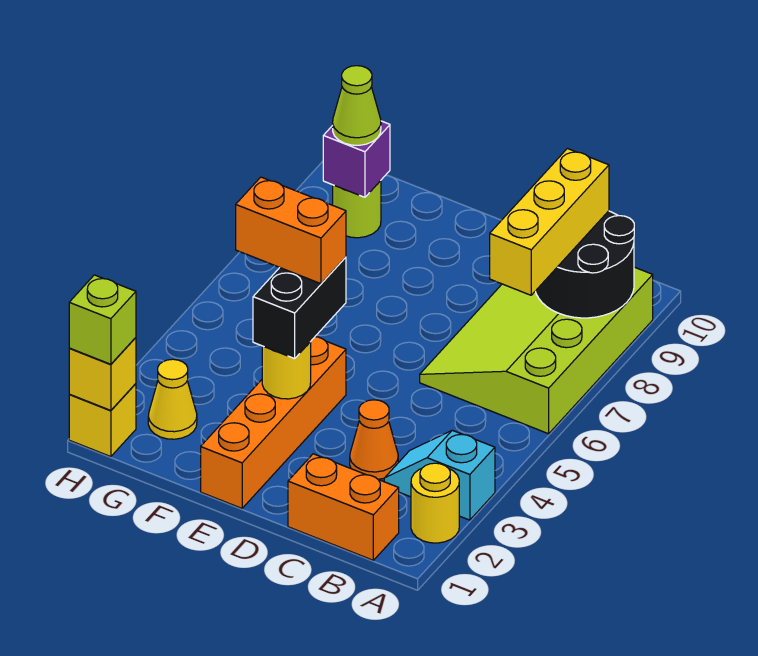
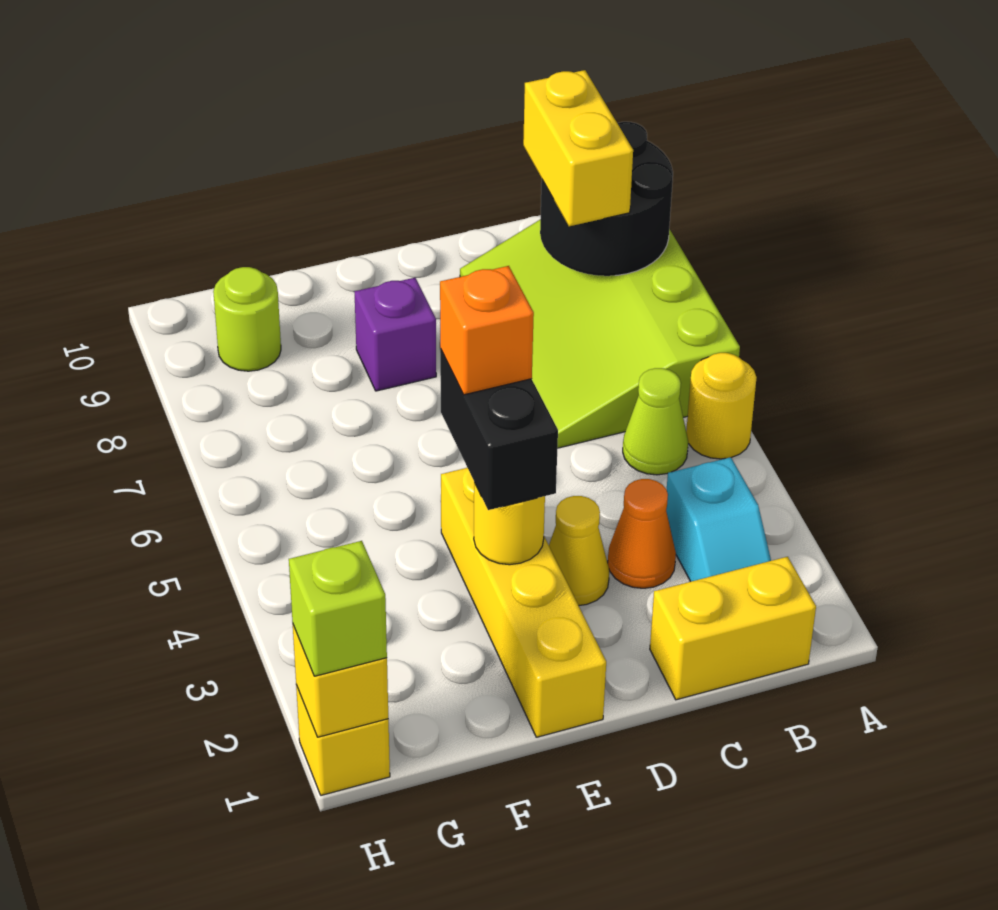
yellow 1x1 round brick [411,463,459,543] -> yellow 1x1 round brick moved to [686,353,757,459]
cyan 1x2 slope [384,430,495,520] -> cyan 1x2 slope turned to [666,457,771,582]
orange 1x2 brick [288,454,399,560] -> yellow 1x2 brick [650,557,816,700]
yellow 1x3 brick [490,149,609,295] -> yellow 1x2 brick [523,70,633,226]
orange 1x4 brick [201,337,346,508] -> yellow 1x4 brick [441,468,606,737]
orange 1x2 brick [236,177,346,284] -> orange 1x1 brick [440,266,534,395]
yellow 1x1 cone [148,359,197,439] -> yellow 1x1 cone moved to [549,496,609,605]
purple 1x1 brick [323,121,390,197] -> purple 1x1 brick moved to [354,278,436,391]
lime 1x1 cone [333,66,381,145] -> lime 1x1 cone moved to [623,368,688,475]

